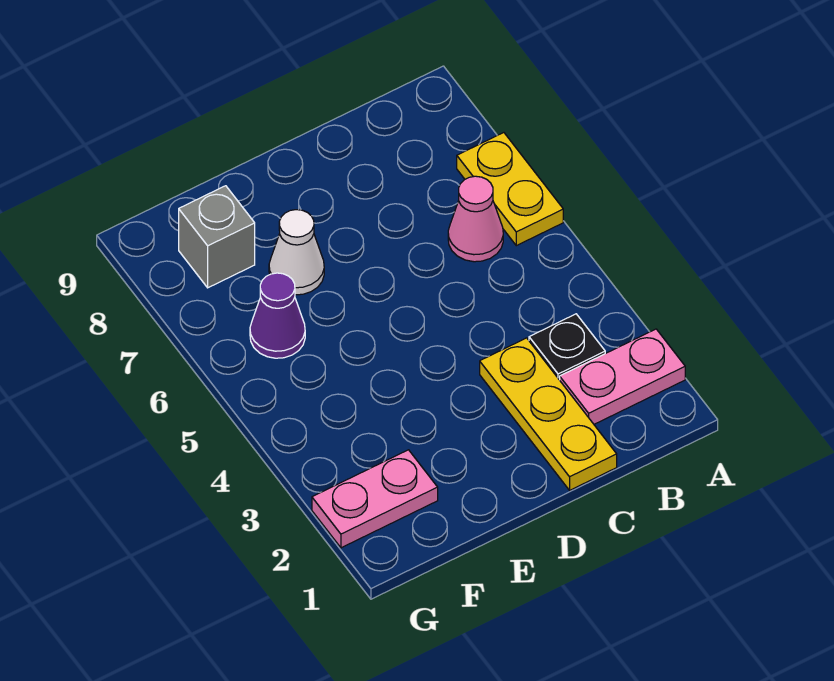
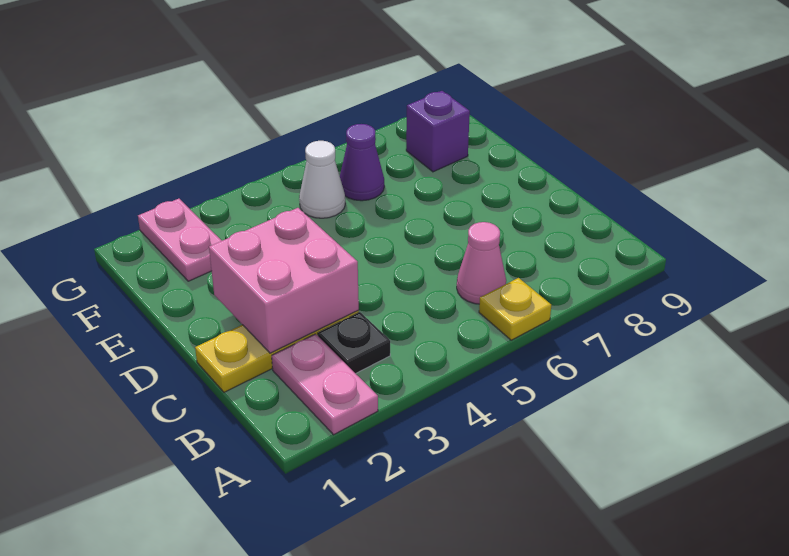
yellow 1x2 plate [457,133,563,246] -> yellow 1x1 plate [479,278,551,340]
none -> pink 2x2 brick [209,208,359,353]
white 1x1 cone [269,210,324,295] -> white 1x1 cone moved to [299,141,345,218]
grey 1x1 brick [179,186,255,288] -> purple 1x1 brick [406,91,470,172]

